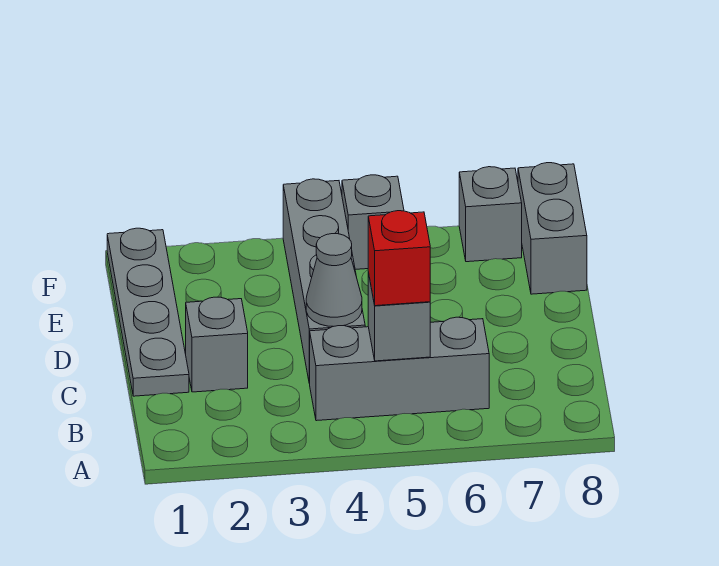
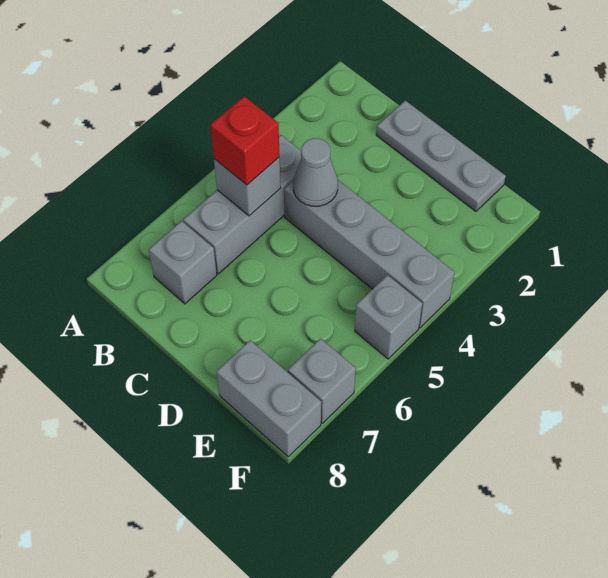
grey 1x4 plate [107,228,189,396] -> grey 1x3 plate [376,101,506,211]
grey 1x1 brick [186,297,248,392] -> grey 1x1 brick moved to [149,221,217,304]

